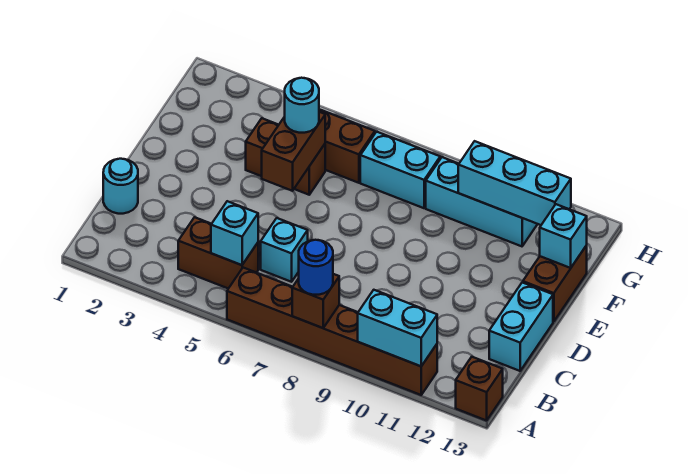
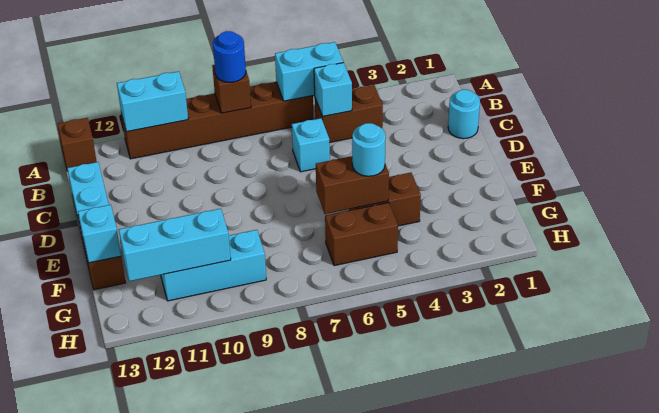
brown 1x2 brick [262,112,325,191] -> brown 1x2 brick turned to [316,156,389,214]
cyan 1x2 brick [360,132,440,208] -> cyan 1x2 brick moved to [275,42,343,101]

